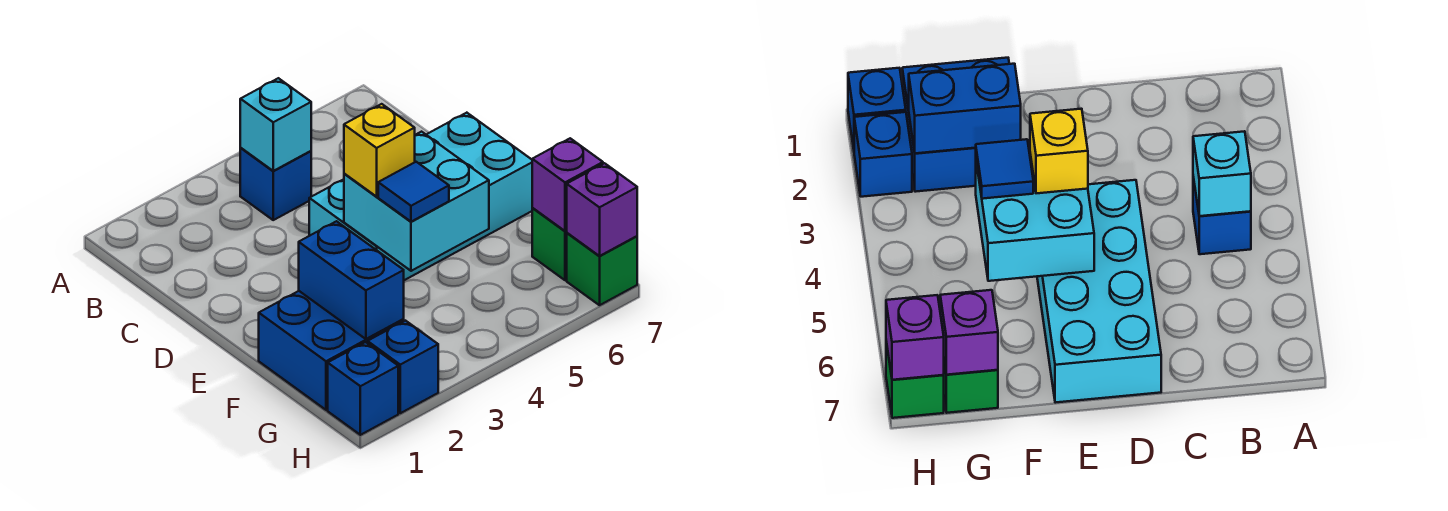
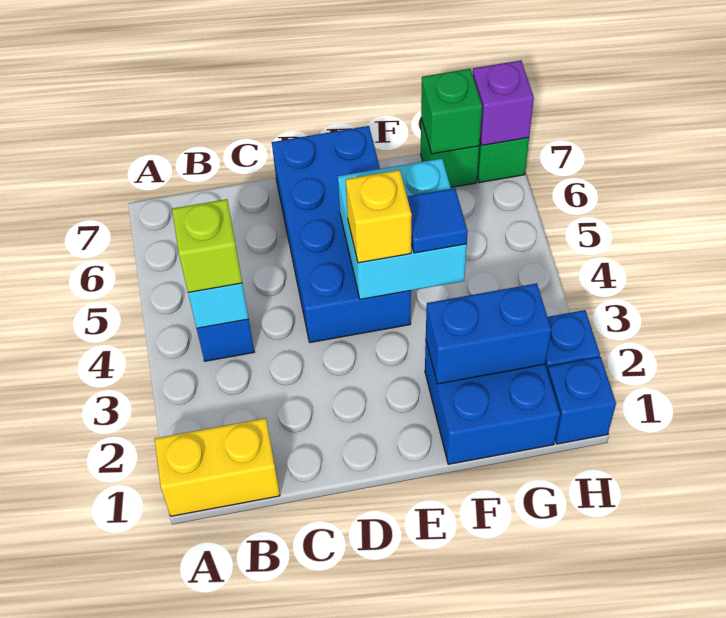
none -> yellow 1x2 brick [155,418,280,516]
none -> lime 1x1 brick [172,199,242,292]
cyan 2x4 brick [309,113,532,280] -> blue 2x4 brick [272,126,411,343]
purple 1x1 brick [532,138,603,231] -> green 1x1 brick [421,69,482,154]

